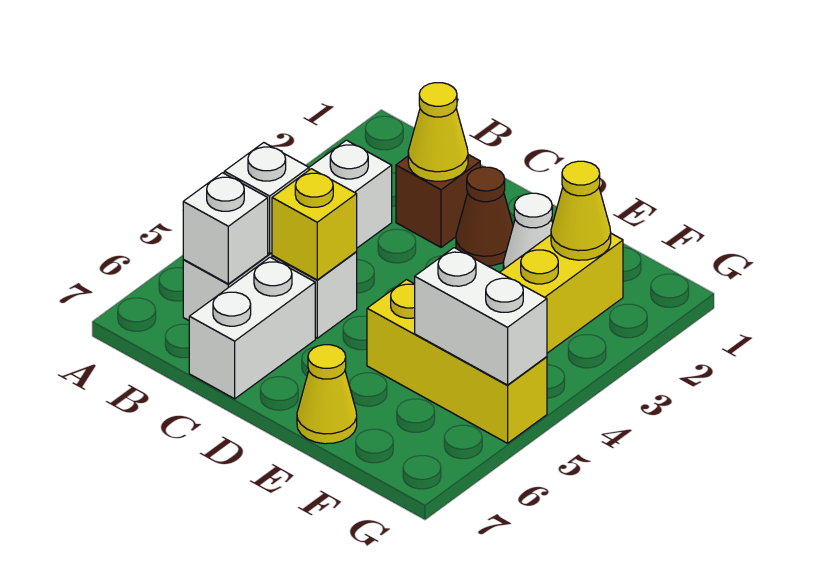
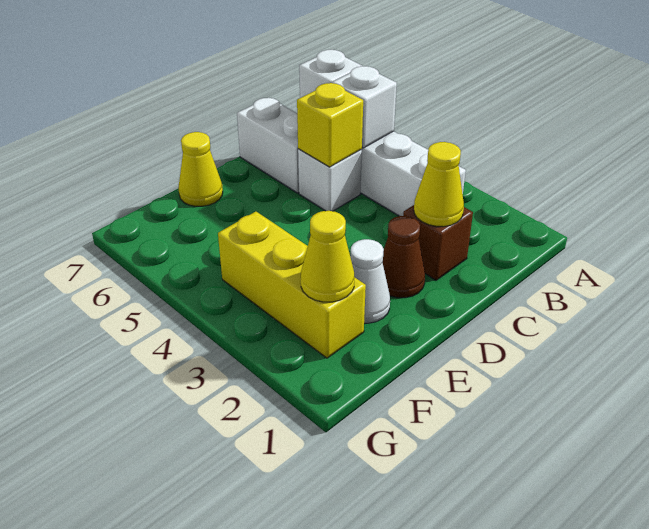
yellow 1x3 brick [367,280,547,443] -> none
white 1x2 brick [415,248,547,385] -> none

